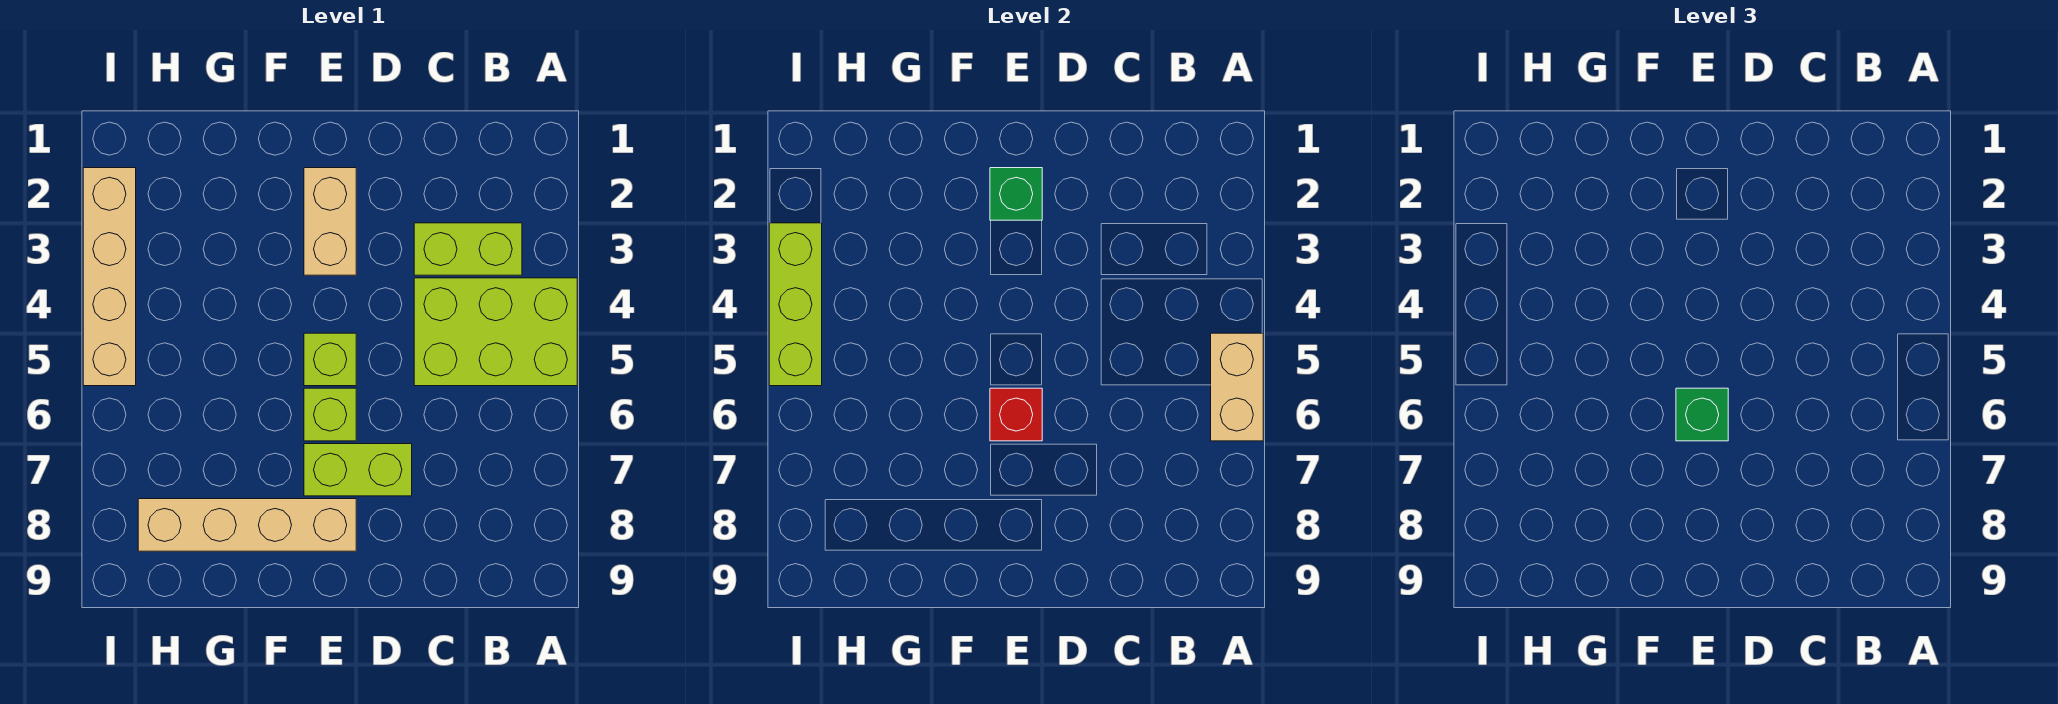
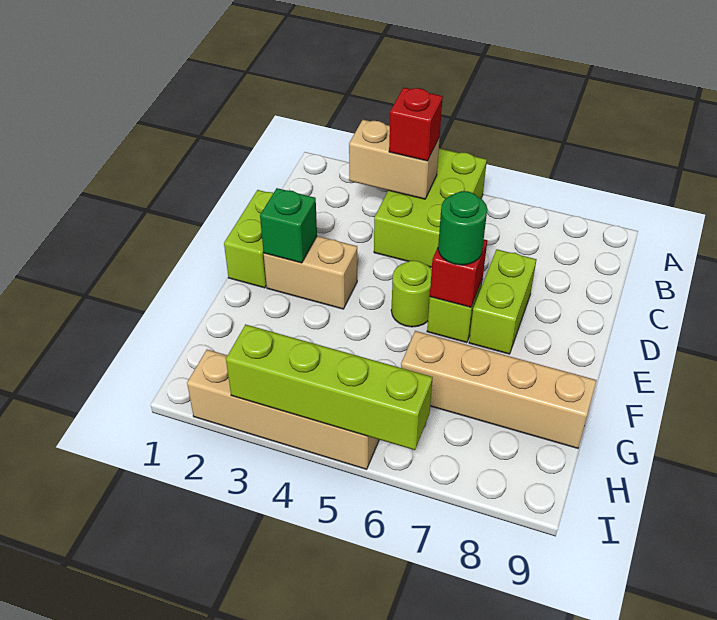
tan 1x2 brick [1211,333,1263,441] -> tan 1x2 brick moved to [349,120,440,199]
lime 1x2 brick [414,223,522,275] -> lime 1x2 brick moved to [224,190,273,288]
none -> red 1x1 brick [389,88,443,161]
lime 1x1 brick [304,333,356,386] -> lime 1x1 round brick [391,261,432,327]
green 1x1 brick [1676,388,1728,441] -> green 1x1 round brick [438,191,487,265]
tan 1x4 brick [138,499,356,551] -> tan 1x4 brick turned to [401,331,597,448]
lime 1x3 brick [769,223,822,386] -> lime 1x4 brick [226,324,433,450]

